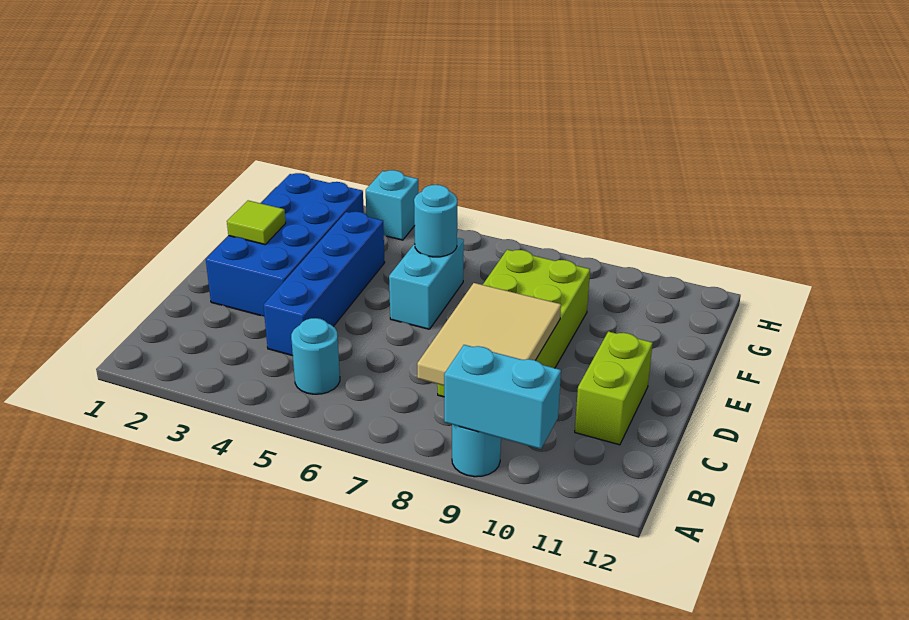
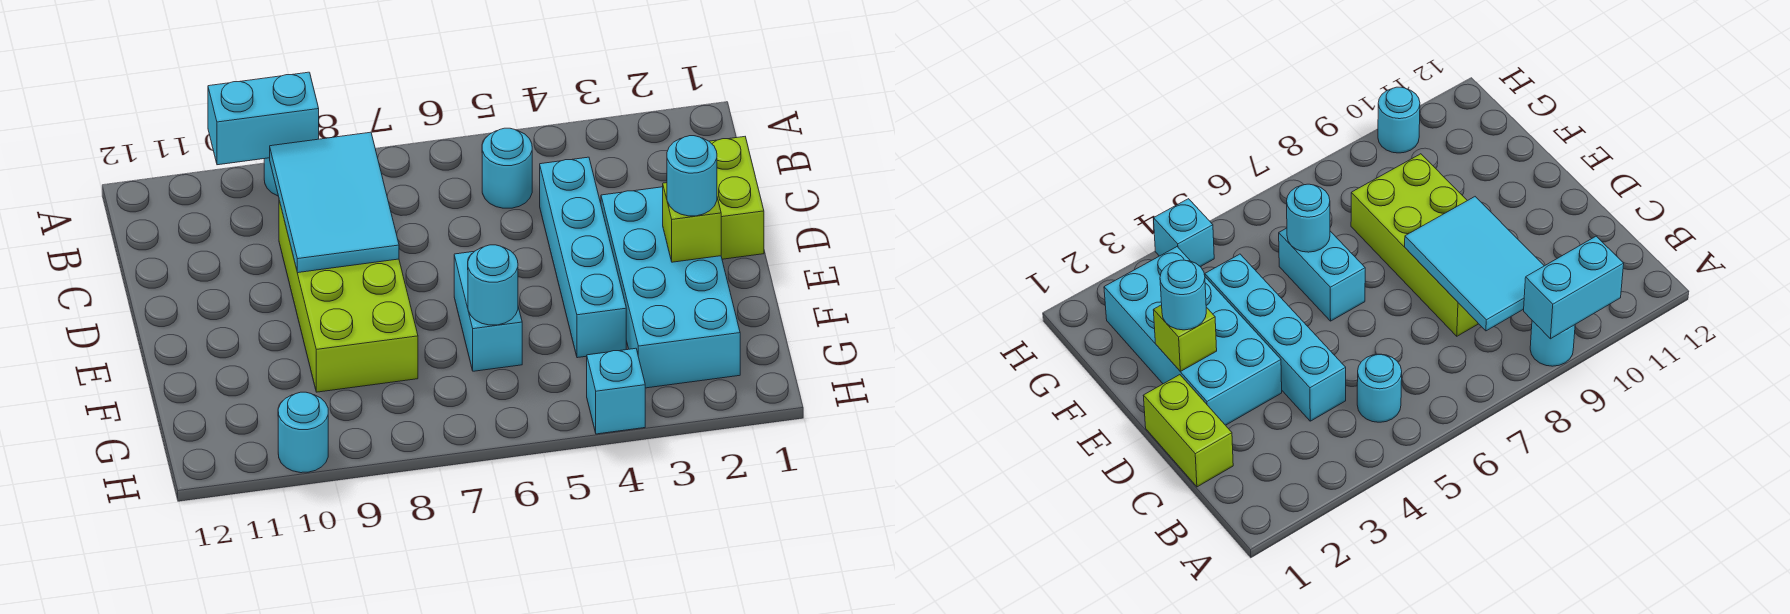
tan 2x3 tile [417,283,561,386] -> cyan 2x3 tile [270,132,399,273]
blue 1x4 brick [264,212,385,356] -> cyan 1x4 brick [540,157,626,358]
lime 1x2 brick [575,331,653,445] -> lime 1x2 brick moved to [709,137,764,259]
blue 2x4 brick [206,173,364,317] -> cyan 2x4 brick [601,187,740,388]
lime 1x1 tile [227,201,286,245] -> lime 1x1 brick [663,183,721,262]
none -> cyan 1x1 round brick [667,136,717,216]
none -> cyan 1x1 round brick [278,392,328,473]

